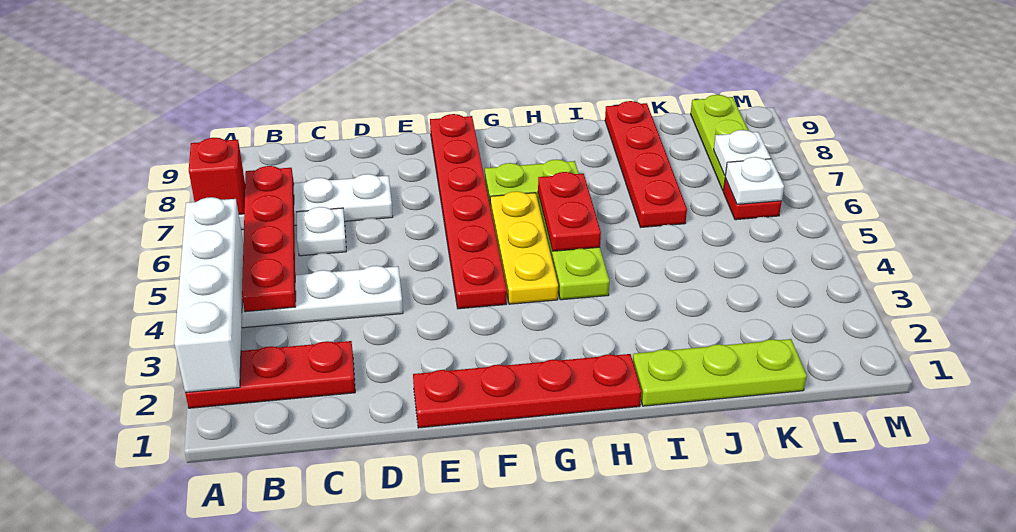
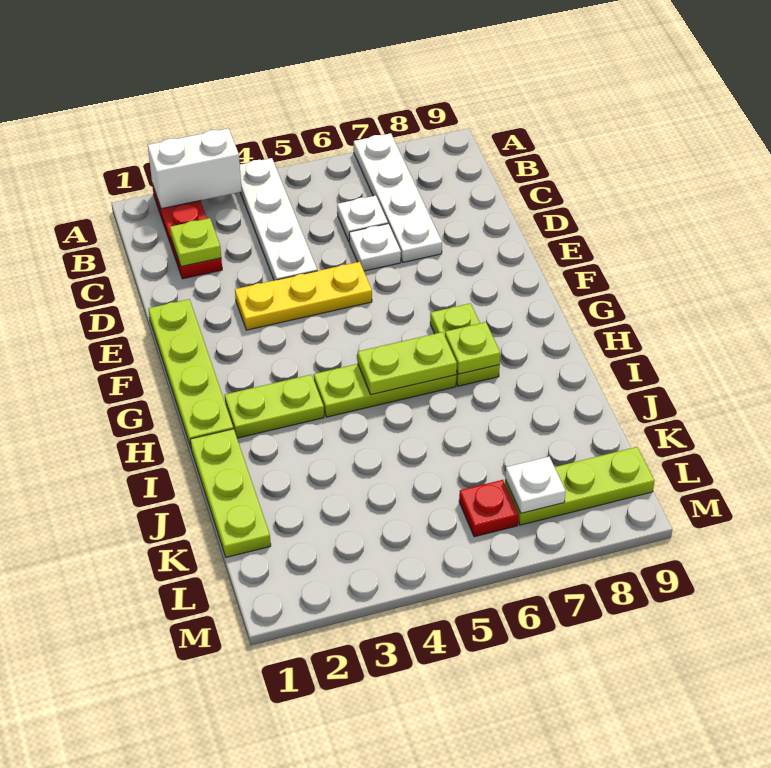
white 1x4 brick [174,197,243,393] -> white 1x2 brick [148,128,242,209]
red 1x1 brick [189,138,245,214] -> none
red 1x4 plate [242,166,296,312] -> none
none -> lime 1x1 plate [170,218,221,266]
red 1x4 plate [413,354,641,428] -> lime 1x4 plate [148,299,233,447]
red 1x6 plate [430,114,507,309] -> none
yellow 1x3 plate [490,191,558,304] -> yellow 1x3 plate moved to [235,262,372,330]
none -> lime 1x2 plate [225,375,324,438]
red 1x2 plate [538,172,601,251] -> lime 1x2 plate [358,332,457,395]
none -> lime 1x1 plate [445,322,500,374]
red 1x4 plate [605,101,687,227] -> none
white 1x1 plate [725,157,784,204] -> white 1x1 plate moved to [349,224,401,271]

